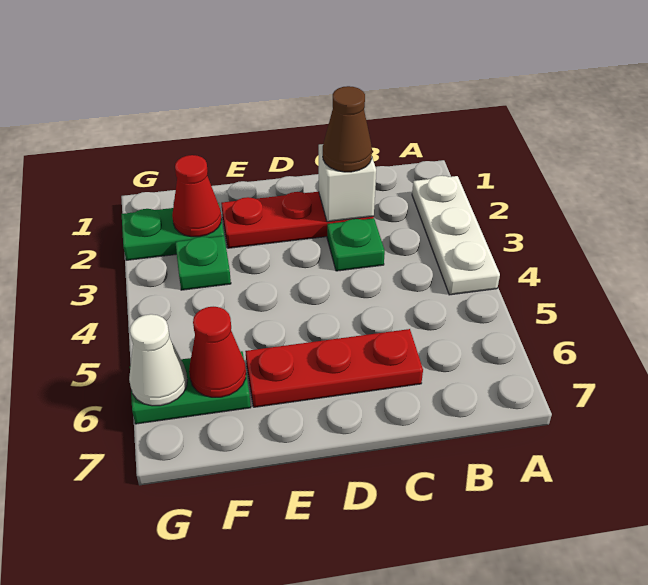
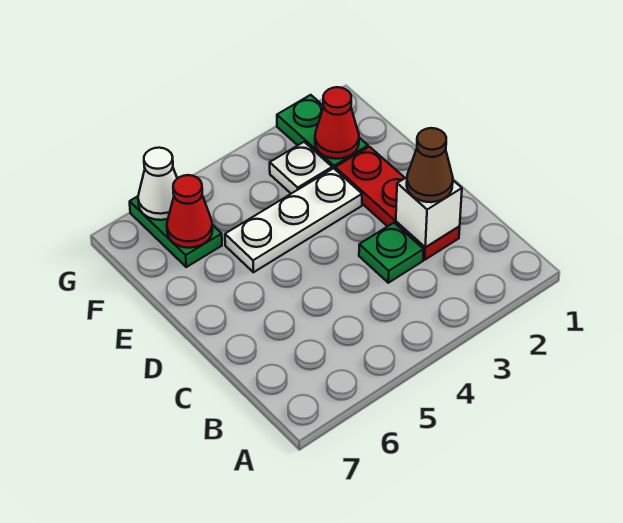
white 1x3 plate [412,176,500,295] -> white 1x3 plate moved to [225,168,362,272]
red 1x3 plate [245,329,423,407] -> none
green 1x1 plate [175,236,231,290] -> white 1x1 plate [270,142,332,194]

